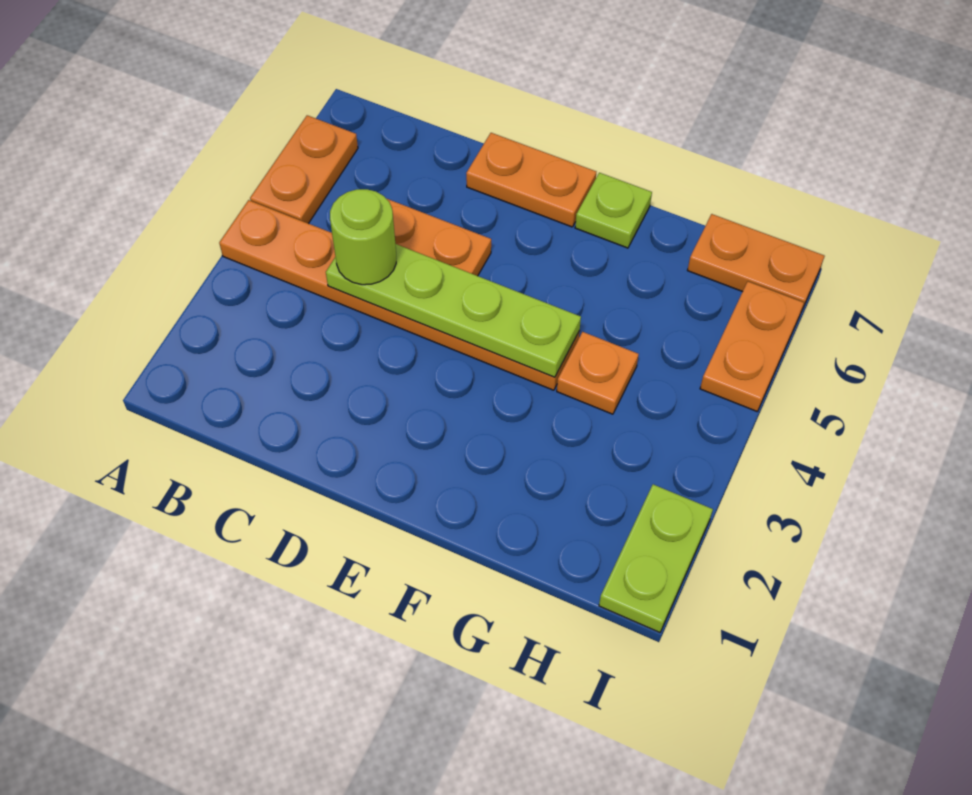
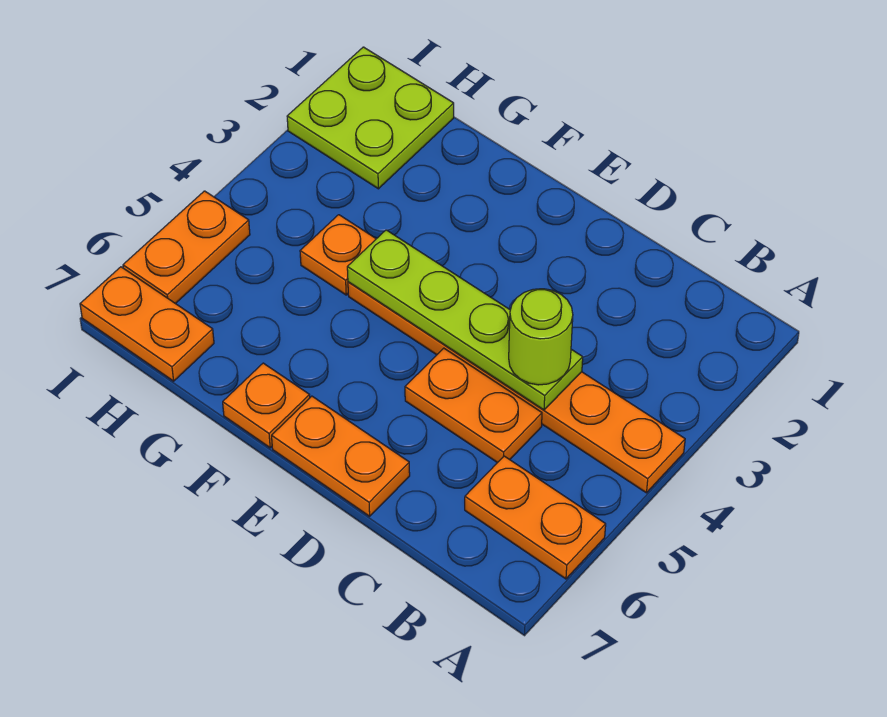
orange 1x2 plate [250,115,358,223] -> orange 1x2 plate turned to [465,456,606,579]
lime 1x1 plate [575,173,652,248] -> orange 1x1 plate [223,363,310,448]
lime 1x2 plate [599,484,713,632] -> lime 2x2 plate [287,47,454,189]

